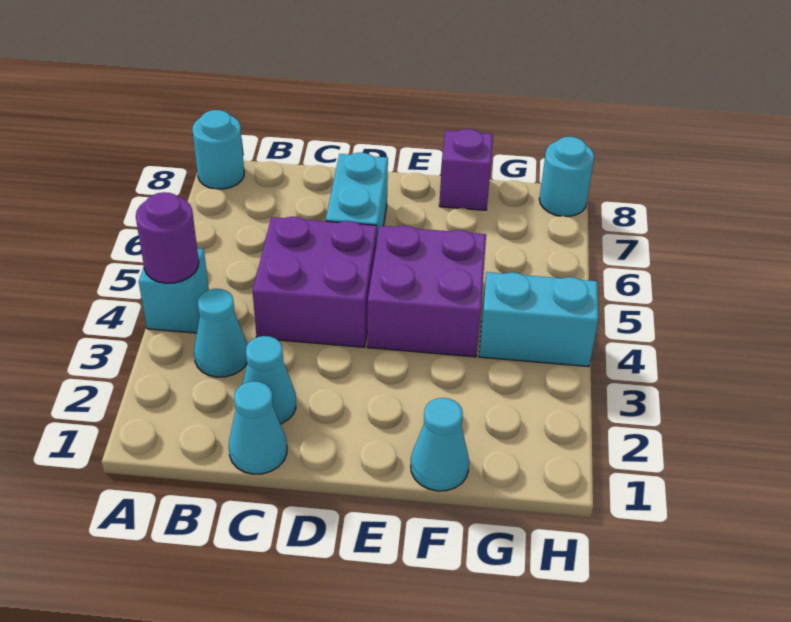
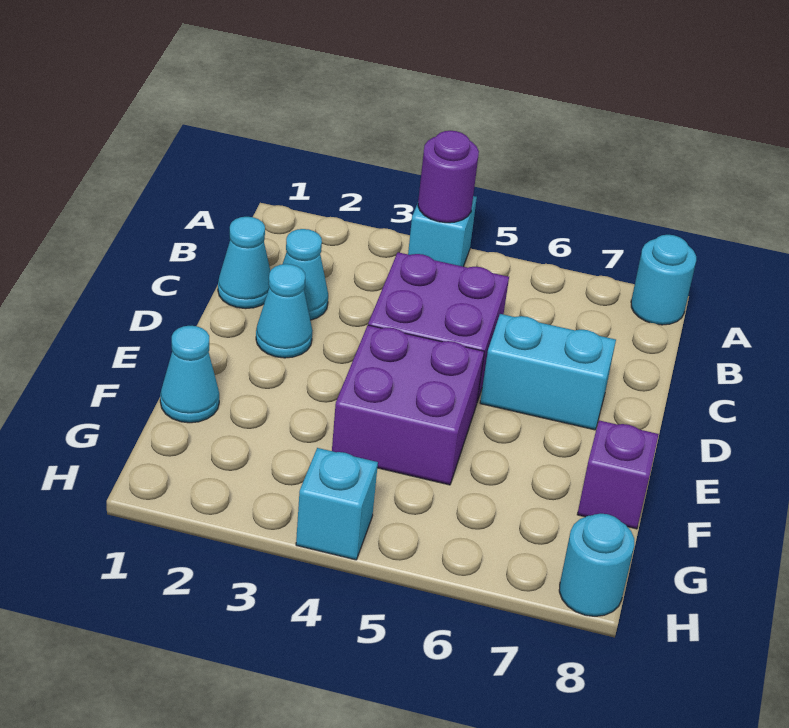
cyan 1x1 cone [194,289,247,377] -> cyan 1x1 cone moved to [256,264,313,358]
cyan 1x2 brick [479,272,598,367] -> cyan 1x1 brick [296,448,378,560]

